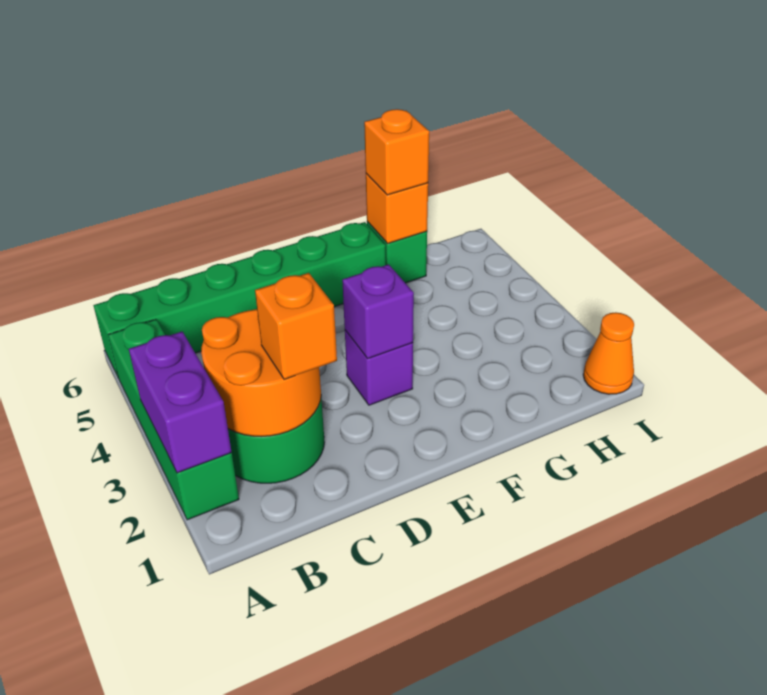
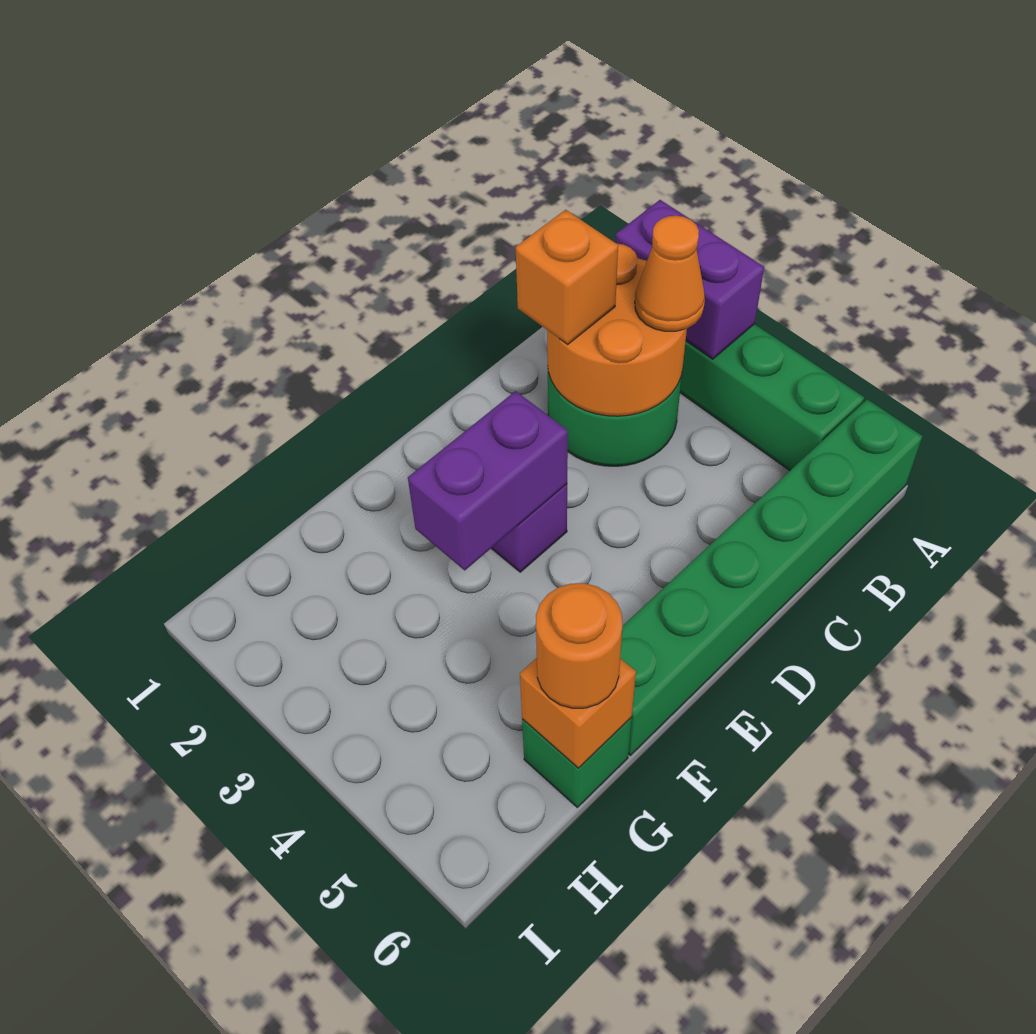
purple 1x1 brick [342,264,414,359] -> purple 1x2 brick [408,391,568,570]
orange 1x1 brick [364,109,429,195] -> orange 1x1 round brick [536,583,623,708]
orange 1x1 cone [583,312,634,394] -> orange 1x1 cone moved to [635,216,705,331]

